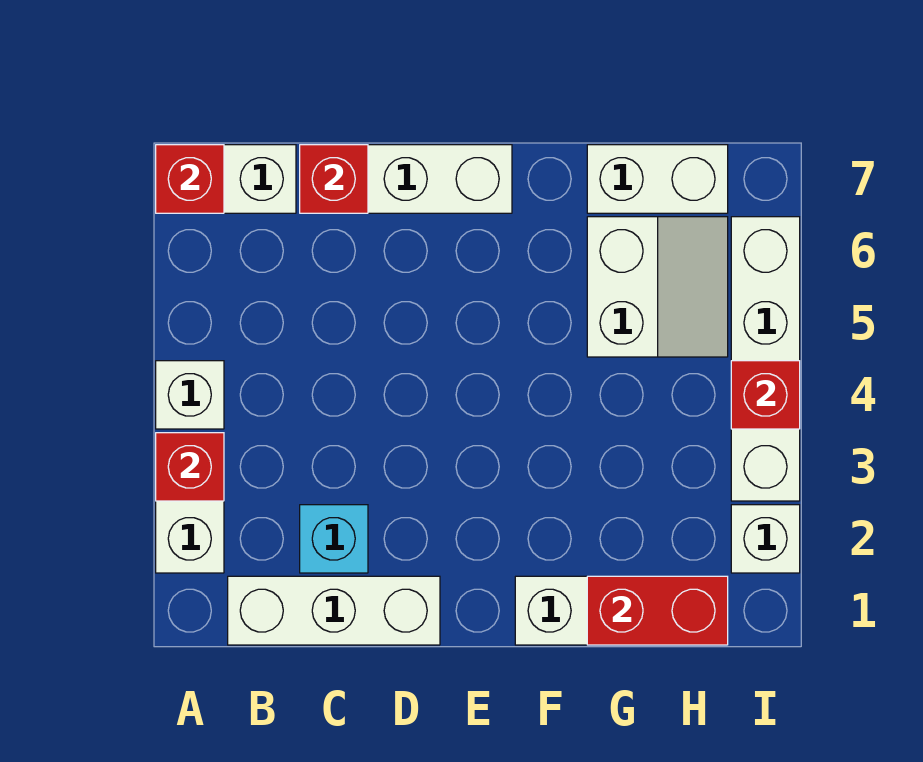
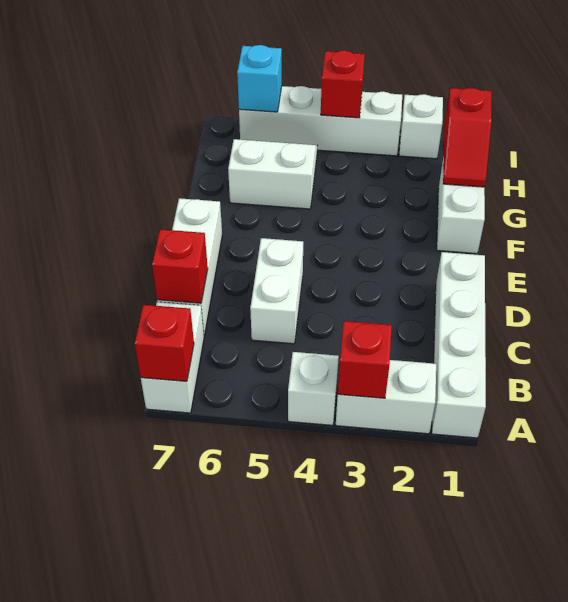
white 1x3 brick [228,576,440,645] -> white 1x4 brick [432,252,486,438]
cyan 1x1 brick [300,505,368,573] -> cyan 1x1 brick moved to [237,45,282,112]
red 1x2 brick [587,576,728,645] -> red 1x2 slope [443,88,492,187]
white 1x2 brick [587,145,728,213] -> white 1x2 brick moved to [250,238,303,344]

